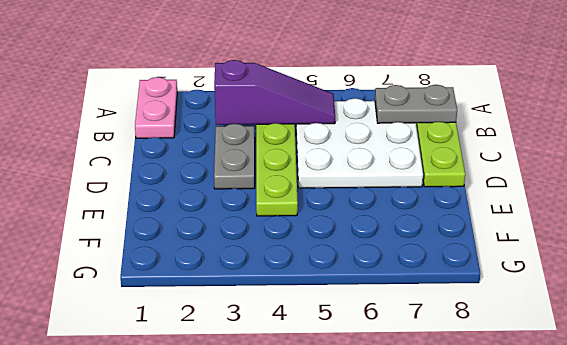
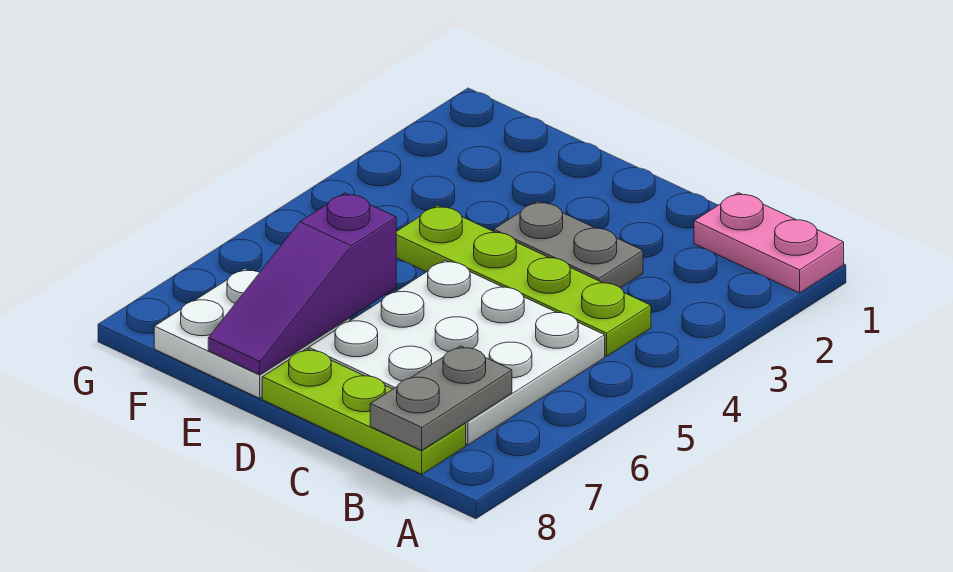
purple 1x3 slope [214,60,335,125] -> purple 1x3 slope moved to [208,193,396,375]
none -> white 2x2 plate [154,269,350,398]

